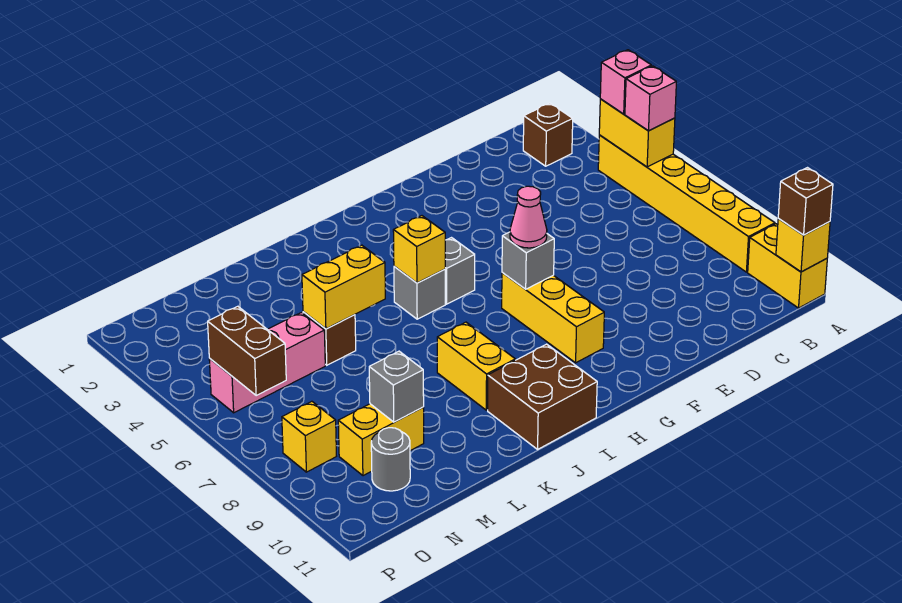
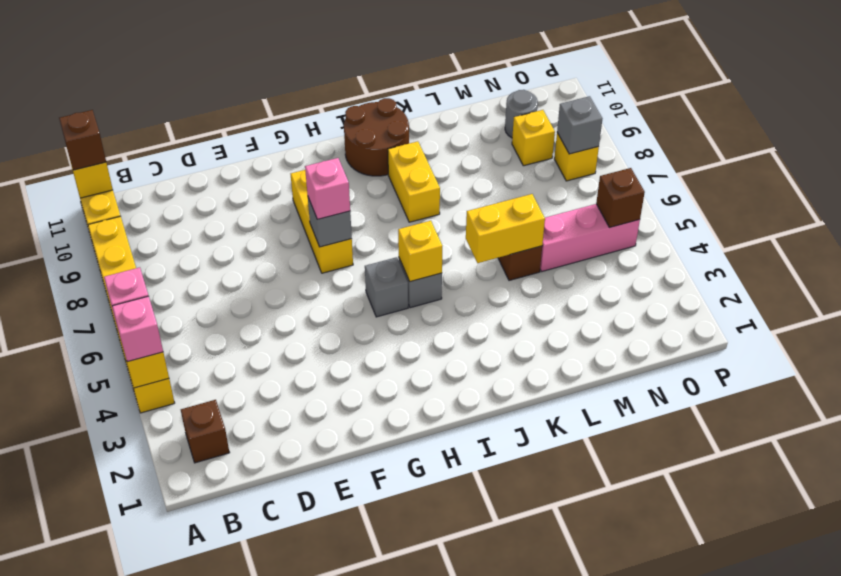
pink 1x1 cone [510,186,547,248] -> pink 1x1 brick [305,158,350,219]
brown 2x2 brick [488,344,597,449] -> brown 2x2 round brick [344,98,409,176]
yellow 1x2 brick [338,404,424,476] -> yellow 1x1 brick [512,110,555,166]
grey 1x1 brick [369,351,424,422] -> grey 1x1 brick moved to [557,96,603,154]
brown 1x2 brick [208,306,286,395] -> brown 1x1 brick [596,168,645,228]

